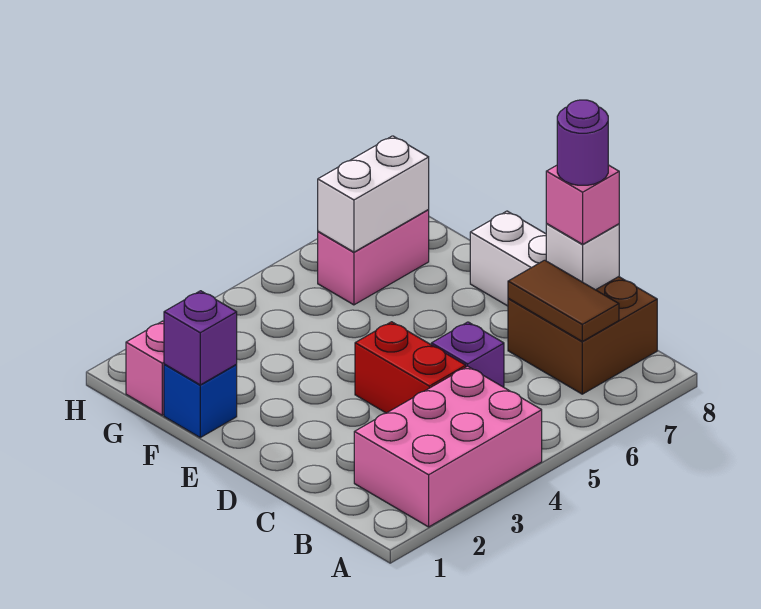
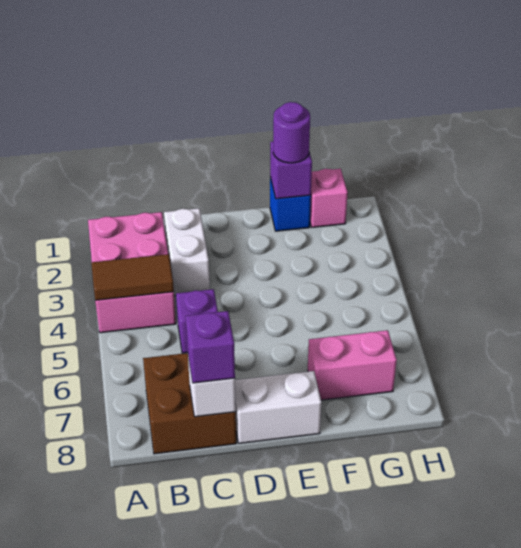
brown 1x2 tile [508,260,619,341] -> brown 1x2 tile moved to [91,254,174,300]
red 1x2 brick [355,322,466,413] -> none
pink 1x1 brick [546,165,619,244] -> purple 1x1 brick [186,311,235,383]
purple 1x1 round brick [557,100,608,185] -> purple 1x1 round brick moved to [273,102,310,163]
pink 1x2 brick [318,210,429,305] -> pink 1x2 brick turned to [308,330,397,400]
white 1x2 brick [318,136,429,252] -> white 1x2 brick moved to [164,208,210,296]

